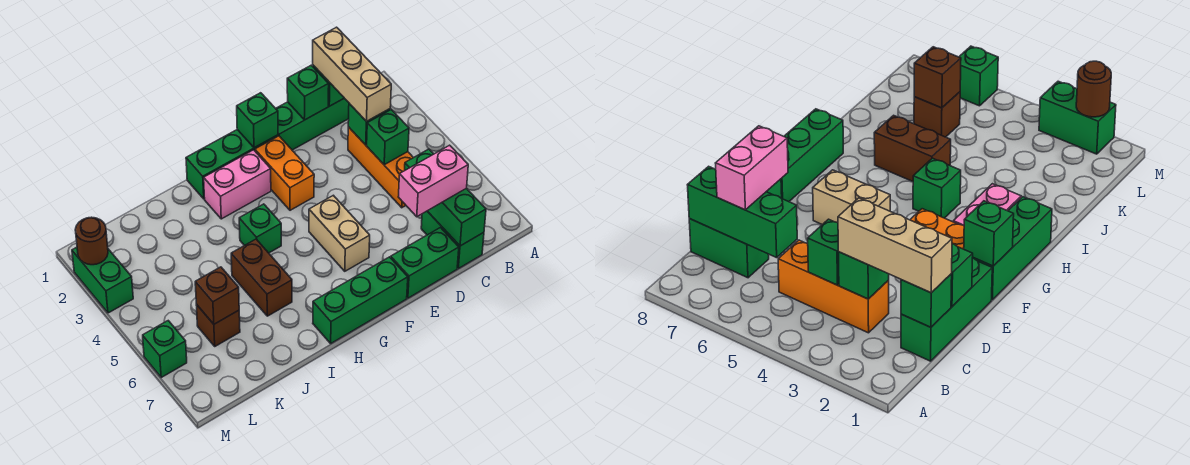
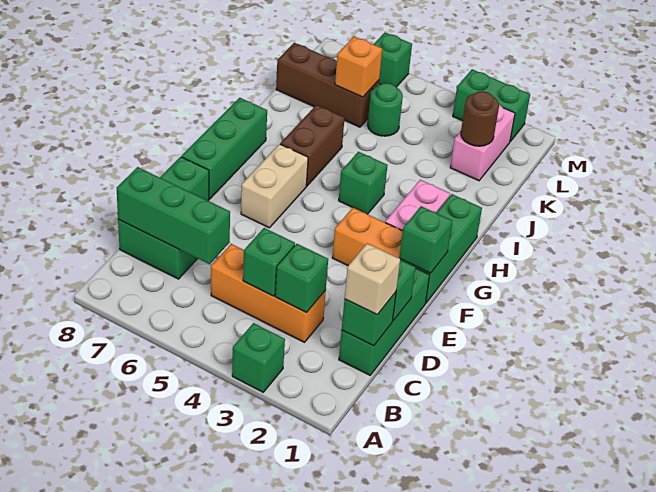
none -> green 1x1 brick [232,323,285,392]
tan 1x3 brick [313,27,391,122] -> tan 1x1 brick [345,243,400,315]
pink 1x2 brick [398,145,468,217] -> pink 1x2 brick moved to [450,105,515,181]
tan 1x2 brick [309,195,370,271] -> tan 1x2 brick turned to [241,144,308,228]
brown 1x2 brick [231,239,292,316] -> brown 1x2 brick turned to [280,105,345,186]
none -> green 1x1 round brick [368,83,403,136]
brown 1x1 brick [196,305,240,346] -> brown 1x3 brick [276,43,379,127]
brown 1x1 brick [195,267,239,324] -> orange 1x1 brick [335,36,382,97]
brown 1x1 round brick [75,217,108,265] -> brown 1x1 round brick moved to [461,91,499,146]

